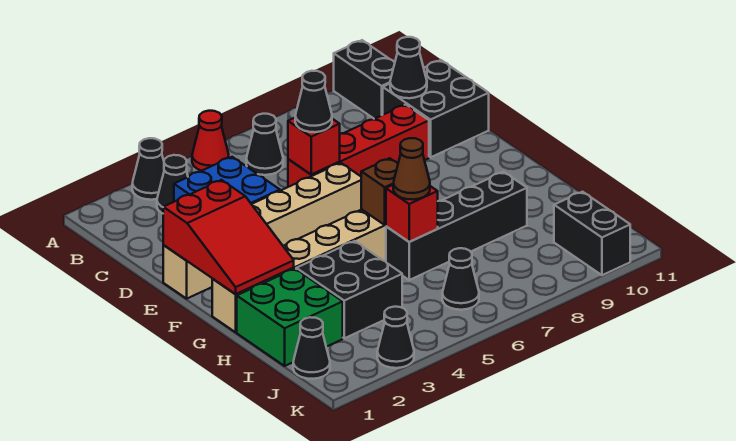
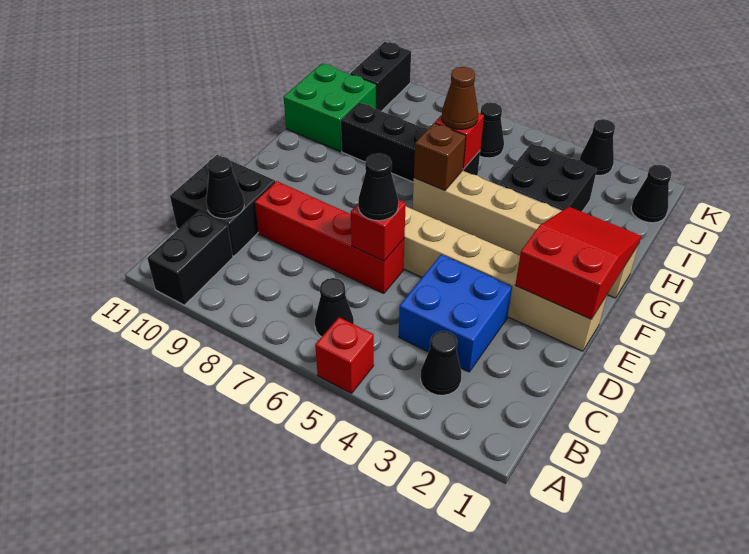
black 1x1 cone [132,138,164,200] -> none
red 1x1 cone [192,111,229,171] -> red 1x1 brick [315,317,374,394]
green 2x2 brick [237,269,343,366] -> green 2x2 brick moved to [284,64,376,151]

